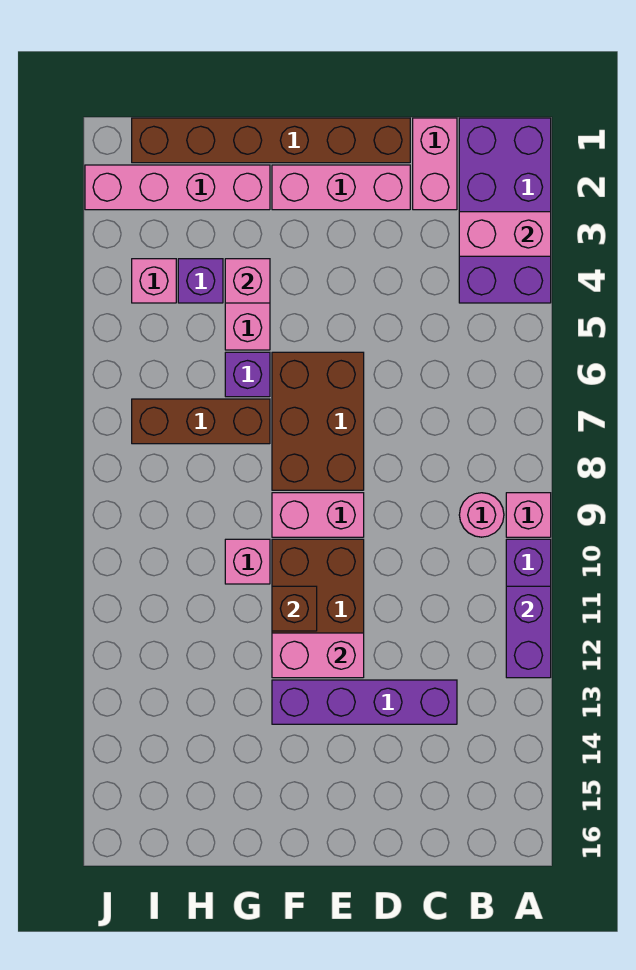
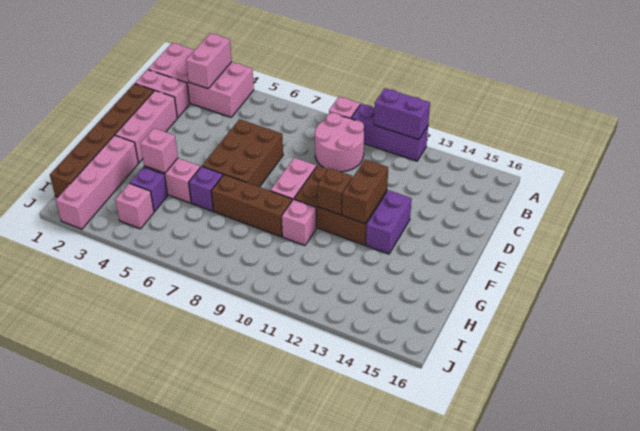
purple 2x4 brick [459,118,551,303] -> pink 2x4 brick [148,43,254,117]
pink 1x1 round brick [459,493,504,537] -> pink 2x2 round brick [315,113,364,172]
purple 1x4 brick [272,680,457,724] -> purple 1x2 brick [366,190,412,254]
brown 2x3 brick [272,352,364,490] -> brown 2x3 brick turned to [202,119,283,187]
pink 1x2 brick [272,633,364,678] -> brown 1x2 brick [342,159,388,224]
brown 1x3 brick [132,399,270,444] -> brown 1x3 brick turned to [211,175,292,237]

